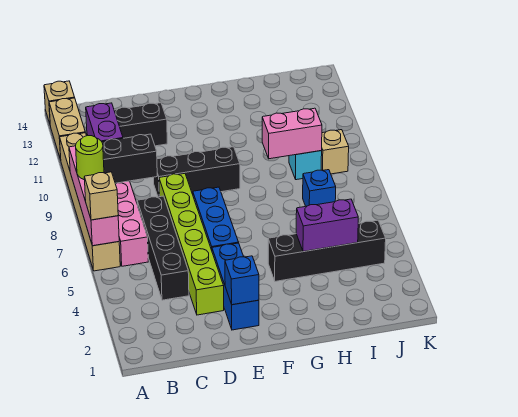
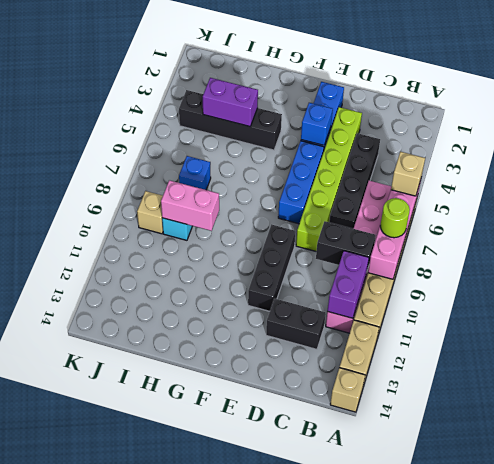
black 1x3 brick [154,147,240,197] -> black 1x3 brick turned to [248,224,296,311]
blue 1x1 brick [225,256,259,305] -> blue 1x1 brick moved to [301,103,333,145]

